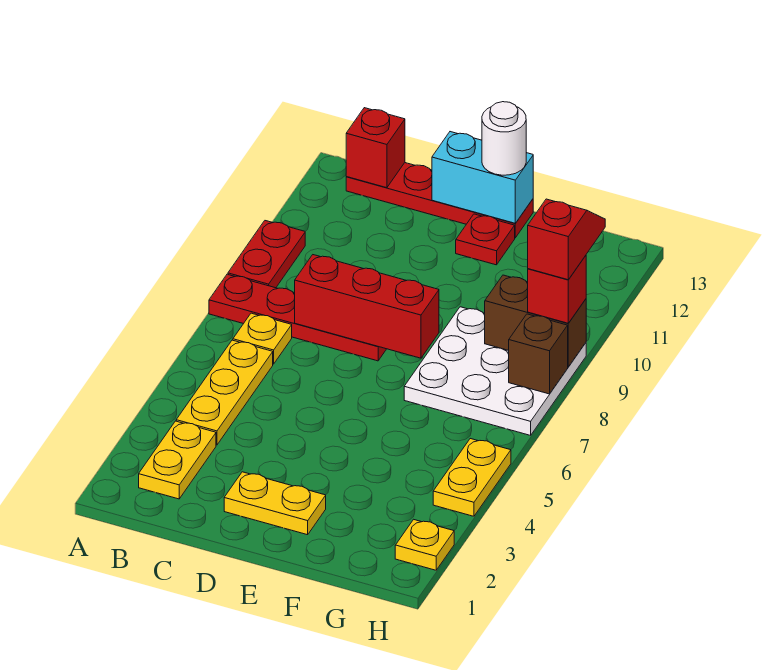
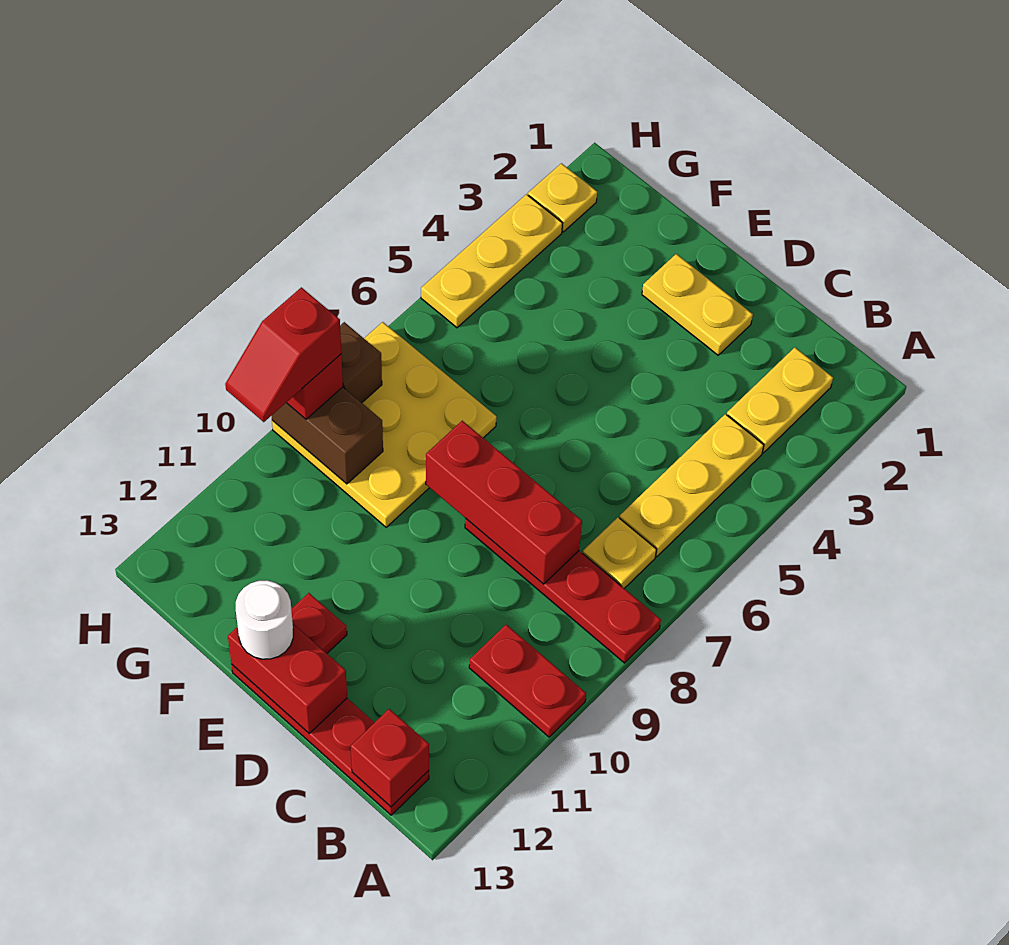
red 1x2 plate [228,221,305,288] -> red 1x2 plate turned to [469,625,586,737]
cyan 1x2 brick [432,132,533,223] -> red 1x2 brick [228,624,347,734]
white 3x3 plate [404,307,586,435] -> yellow 3x3 plate [272,322,496,527]
yellow 1x2 plate [433,439,511,516] -> yellow 1x3 plate [421,194,563,328]

